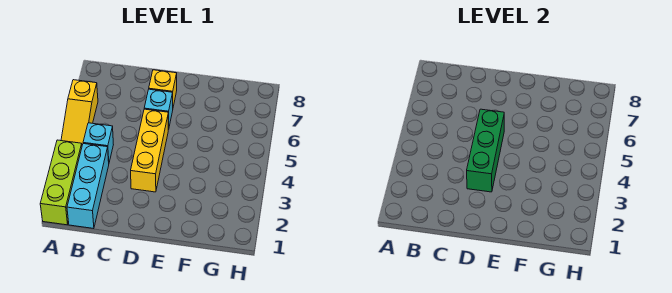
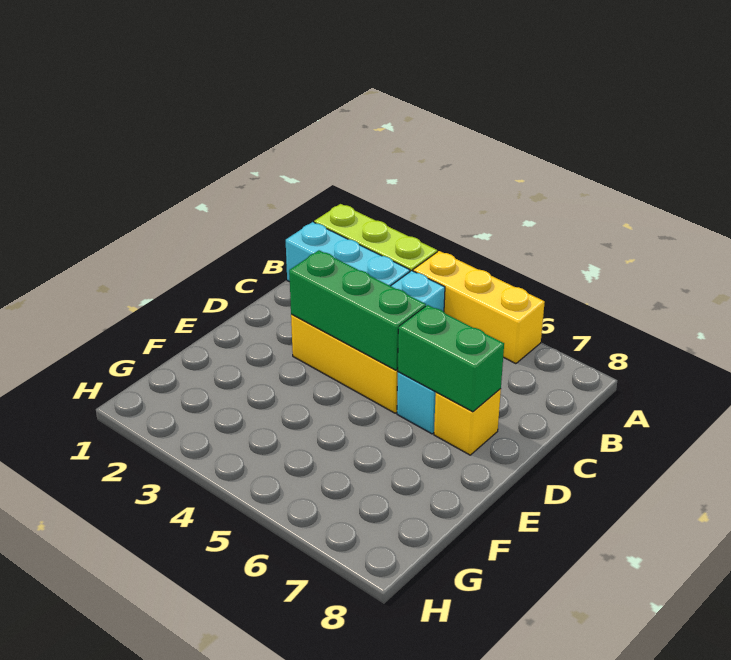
yellow 1x3 slope [61,80,98,145] -> yellow 1x3 brick [413,251,545,364]
none -> green 1x2 brick [397,305,504,412]

